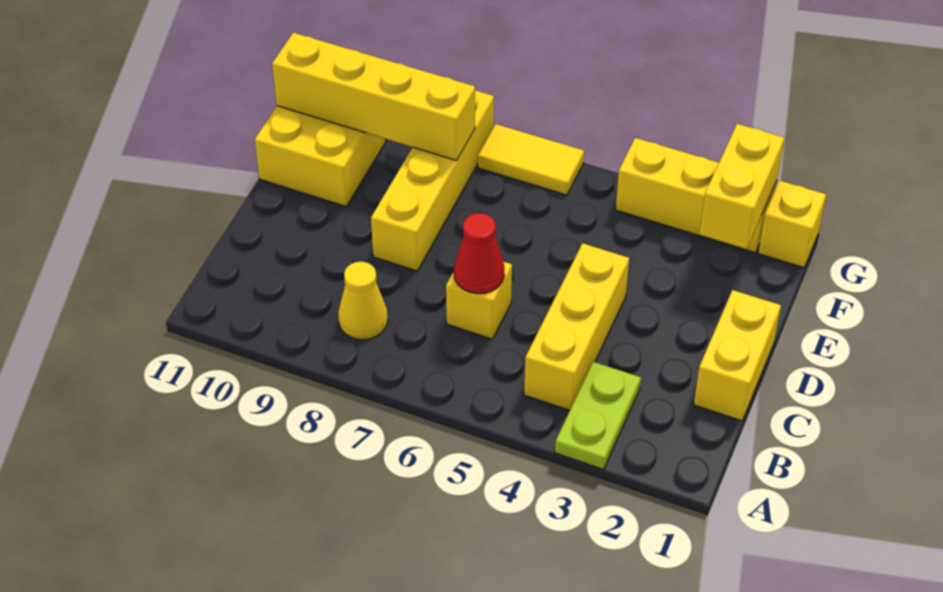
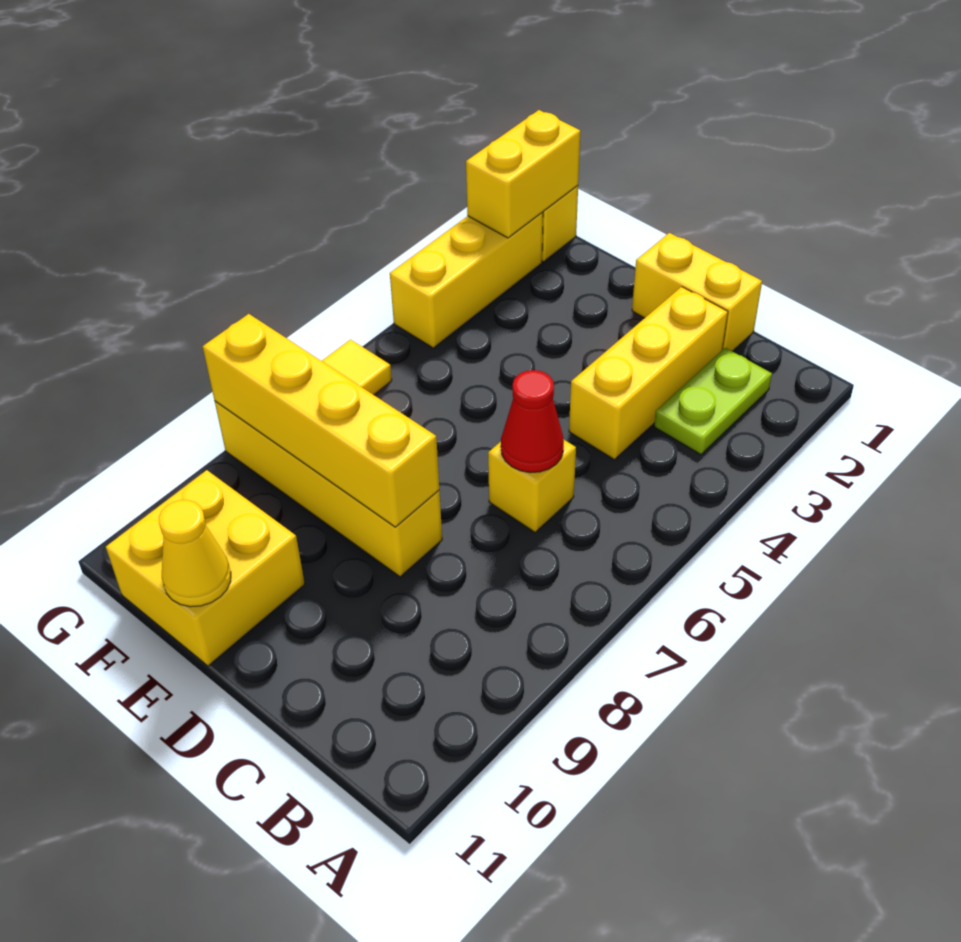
lime 1x2 plate [555,362,641,469] -> lime 1x2 plate turned to [654,348,772,455]
yellow 1x3 brick [524,243,629,410] -> yellow 1x3 brick turned to [569,287,728,460]
yellow 1x1 cone [338,262,388,340] -> yellow 1x1 cone moved to [159,500,231,607]
yellow 1x2 brick [700,124,784,249] -> yellow 1x2 brick turned to [466,110,581,238]
yellow 1x4 brick [272,33,475,160] -> yellow 1x4 brick turned to [203,314,439,527]

